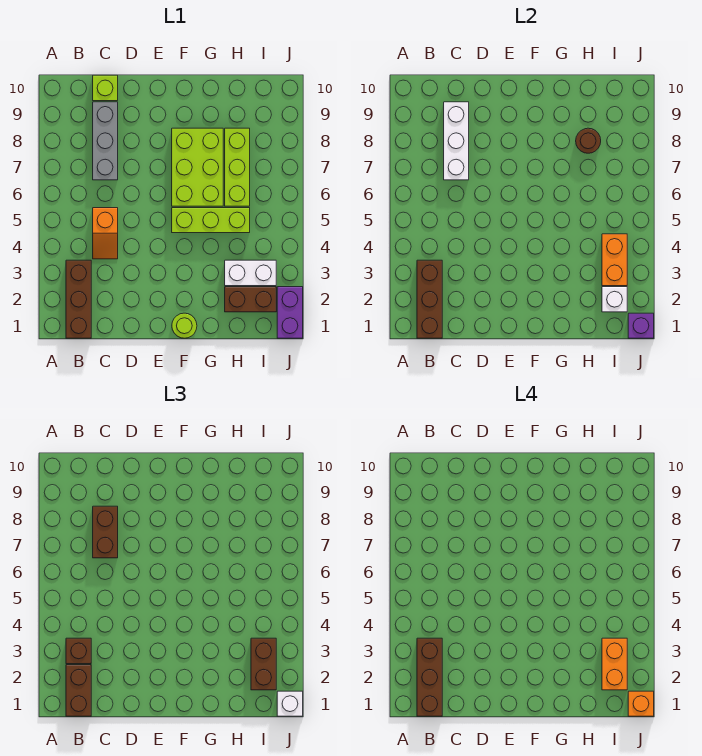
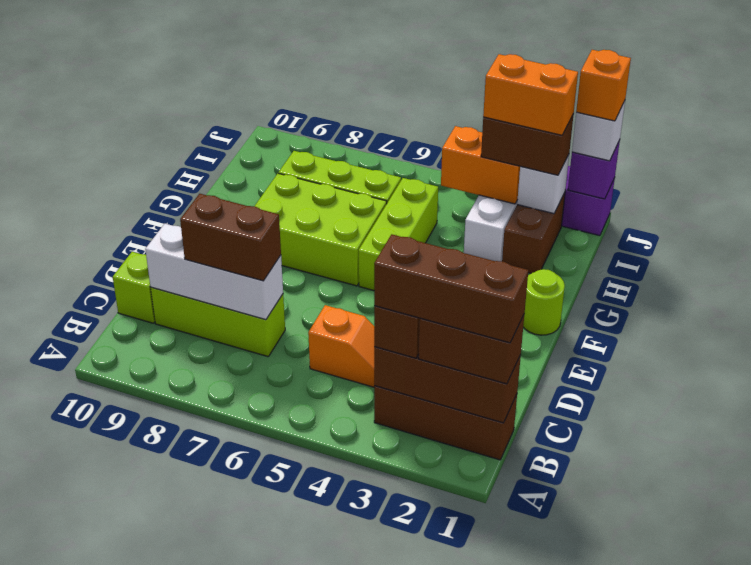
grey 1x3 brick [93,102,118,180] -> lime 1x3 brick [151,287,285,356]
brown 1x1 round brick [576,128,601,153] -> none

